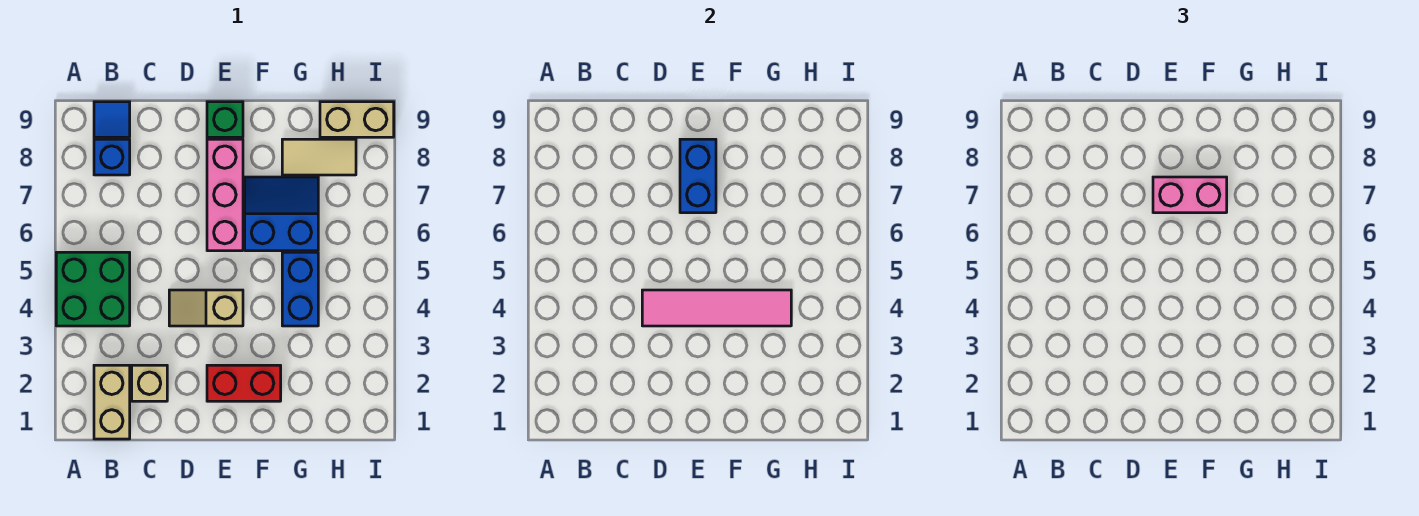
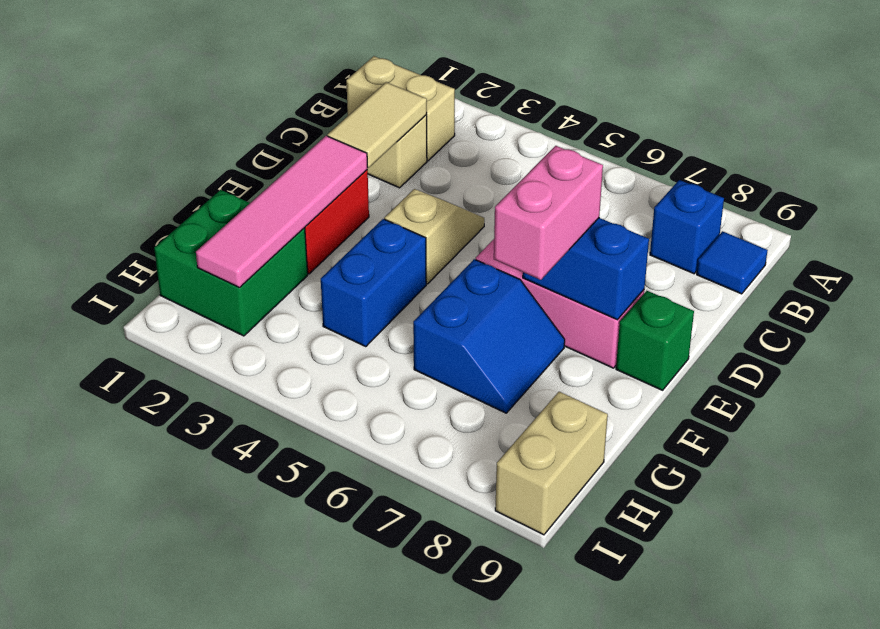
green 2x2 brick [56,252,130,326] -> green 2x2 brick moved to [154,190,308,336]
pink 1x4 tile [642,290,791,326] -> pink 1x4 tile moved to [196,136,368,288]
blue 1x2 brick [282,252,318,326] -> blue 1x2 brick turned to [321,219,426,347]
tan 1x2 tile [282,139,356,175] -> tan 1x2 tile moved to [327,82,427,168]

